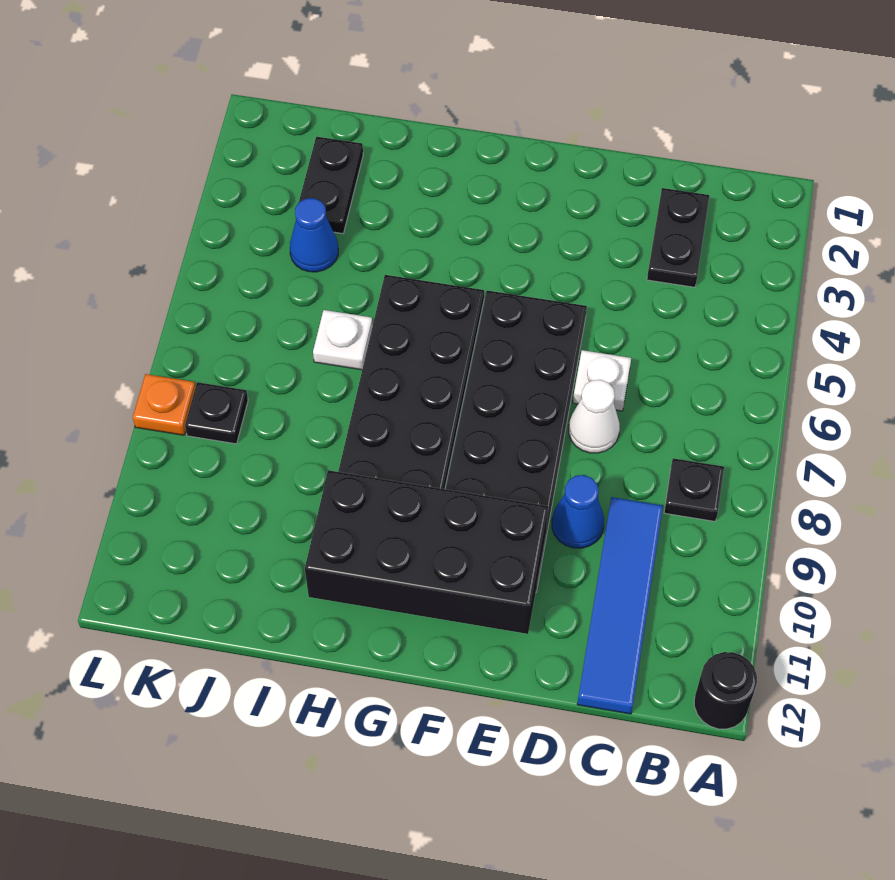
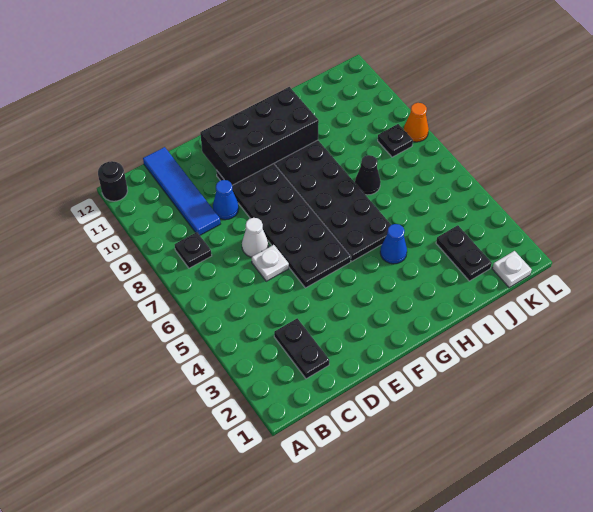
white 1x1 plate [313,310,373,370] -> white 1x1 plate moved to [492,251,532,288]
none -> black 1x1 cone [355,155,381,195]
blue 1x1 cone [290,198,338,272] -> blue 1x1 cone moved to [380,224,407,264]
orange 1x1 plate [133,374,196,435] -> orange 1x1 cone [404,103,429,142]

